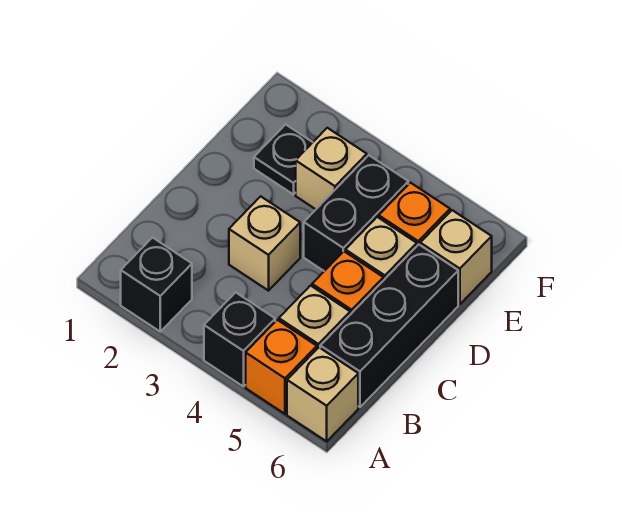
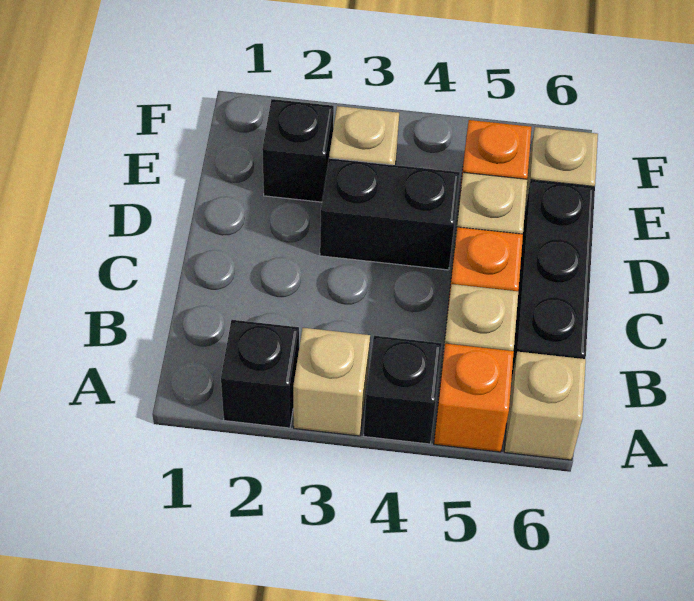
tan 1x1 brick [229,196,300,291] -> tan 1x1 brick moved to [293,328,370,436]
black 1x2 brick [304,155,408,271] -> black 1x2 brick turned to [320,158,460,270]
black 1x1 plate [254,124,313,195] -> black 1x1 brick [262,99,334,202]

